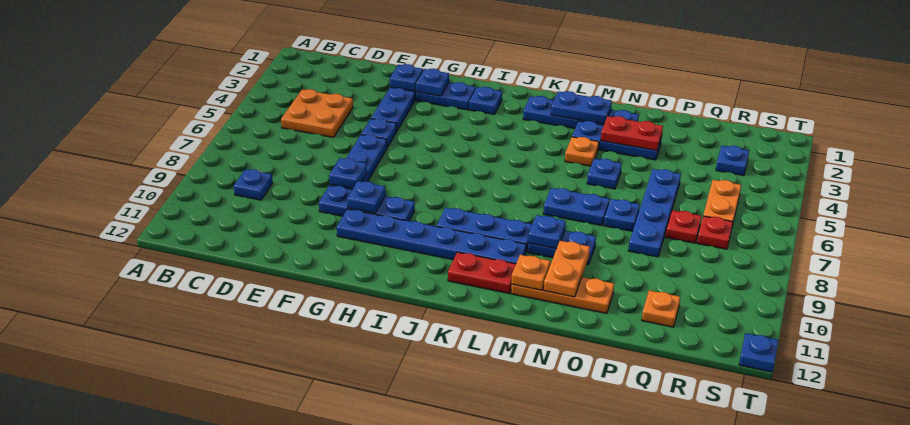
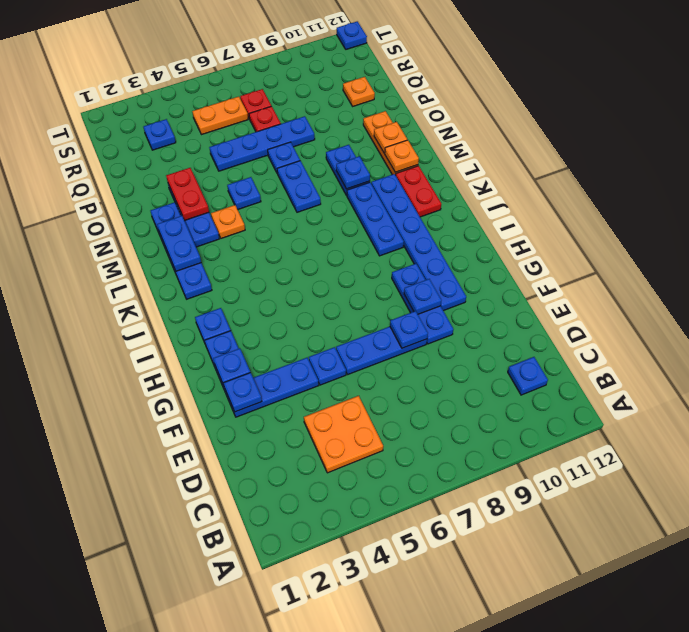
blue 1x1 plate [234,169,273,200] -> blue 1x1 plate moved to [508,357,548,395]
orange 1x2 plate [544,241,590,297] -> orange 1x1 plate [374,122,407,153]

